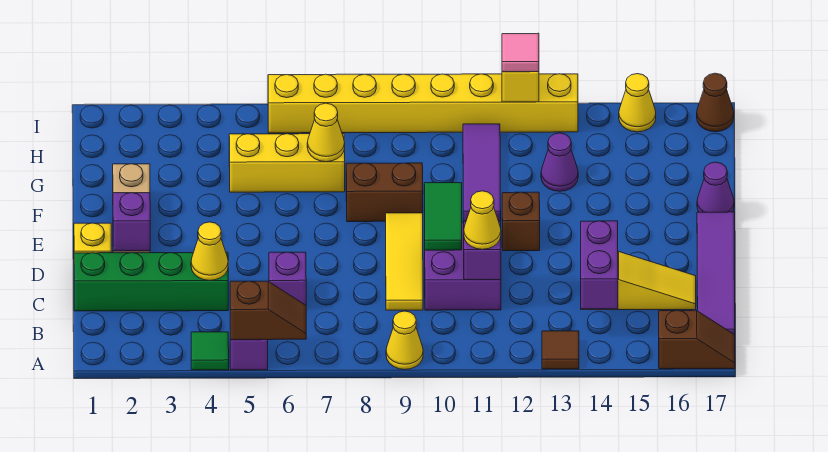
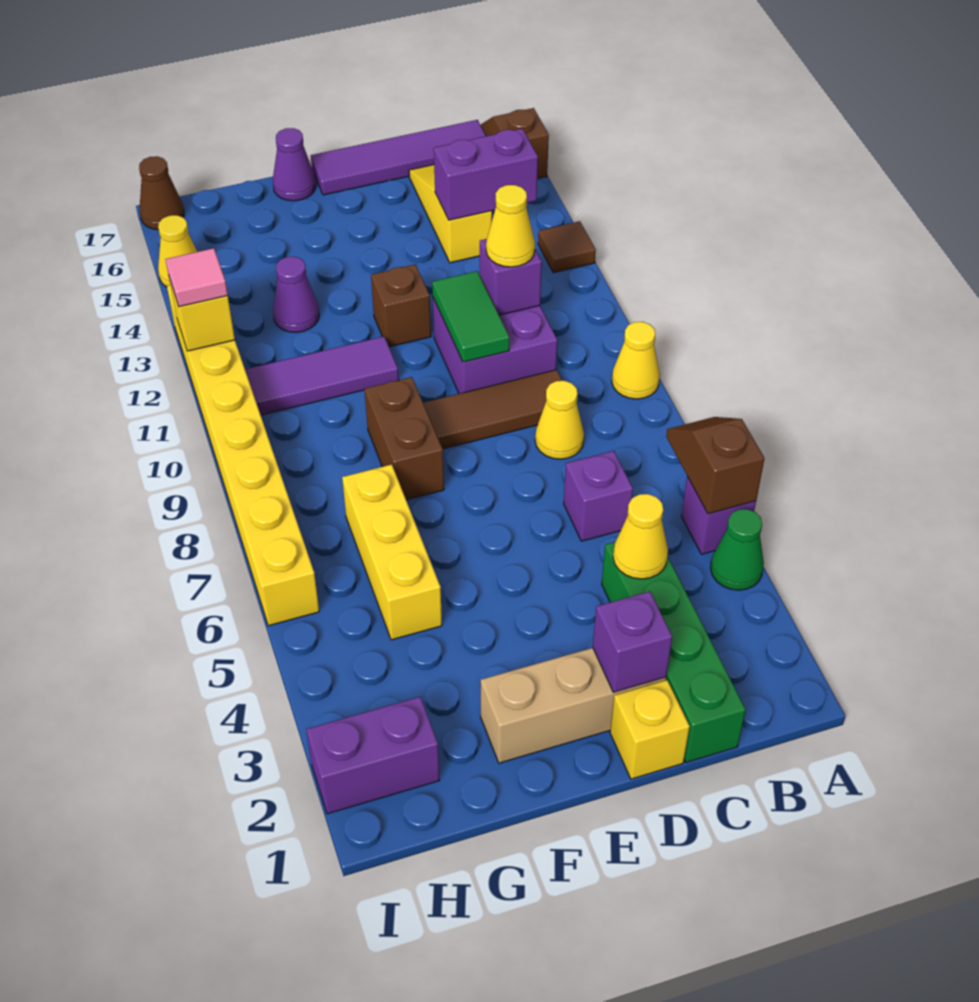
green 1x1 tile [191,332,229,370] -> green 1x1 cone [711,509,764,590]
yellow 1x3 tile [386,213,423,310] -> brown 1x3 tile [423,370,562,449]
green 1x2 tile [424,183,462,250] -> green 1x2 tile turned to [432,271,509,362]
yellow 1x1 cone [307,103,345,162] -> yellow 1x1 cone moved to [535,381,584,459]
none -> purple 1x2 brick [306,697,440,814]

